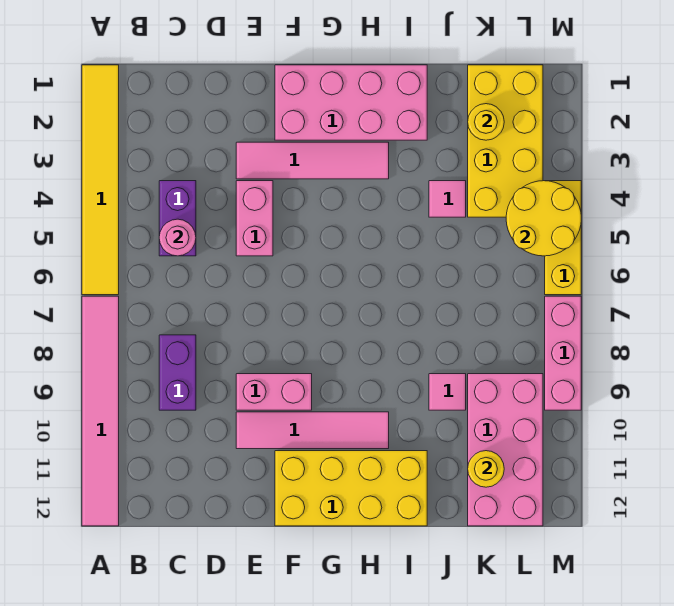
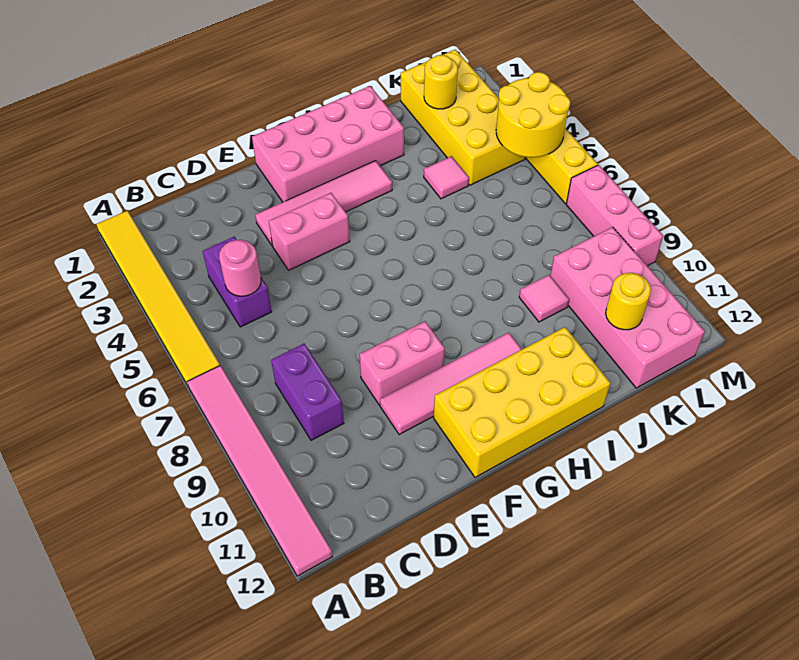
pink 1x2 brick [236,181,273,256] -> pink 1x2 brick turned to [269,193,350,270]

